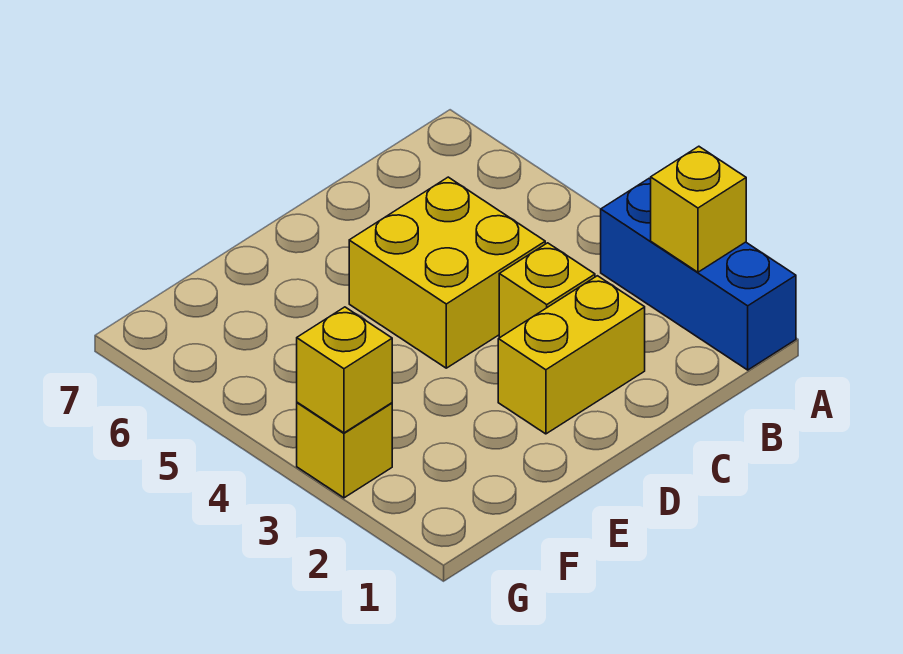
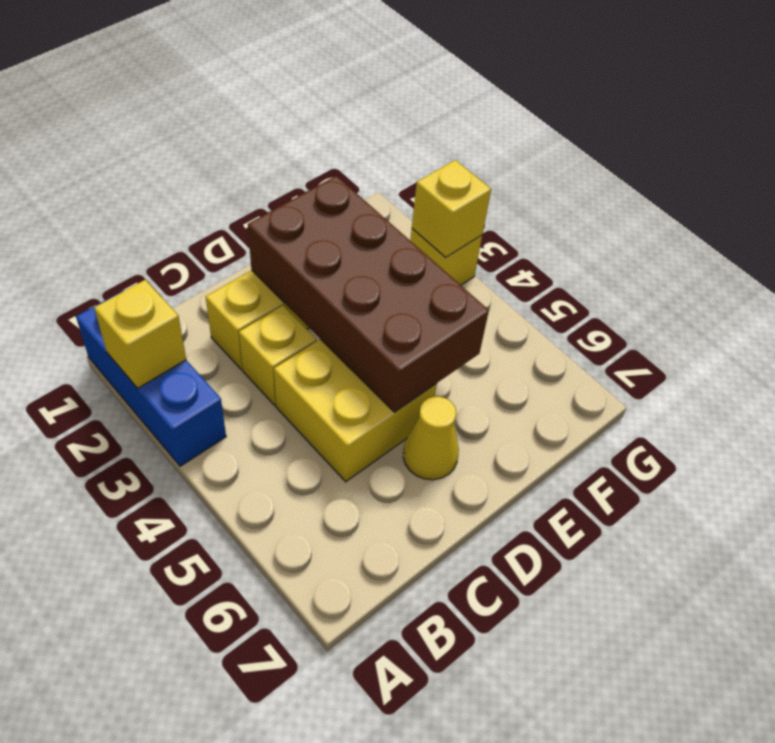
none -> brown 2x4 brick [248,176,489,412]
none -> yellow 1x1 cone [403,397,459,480]

